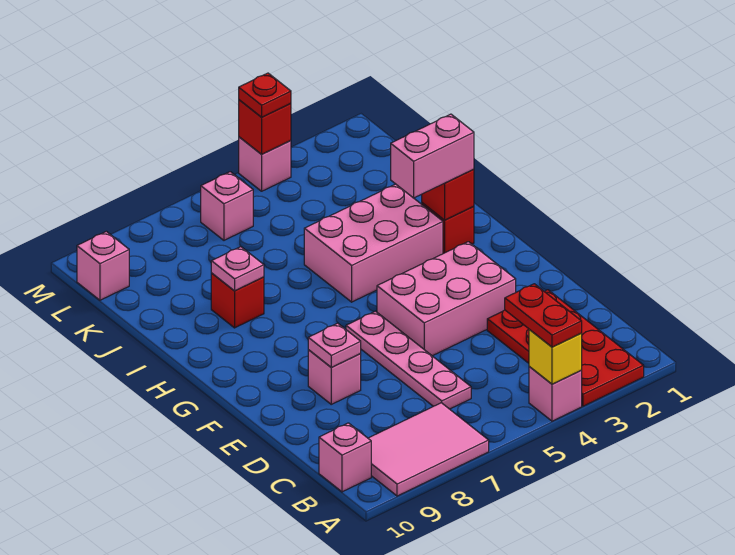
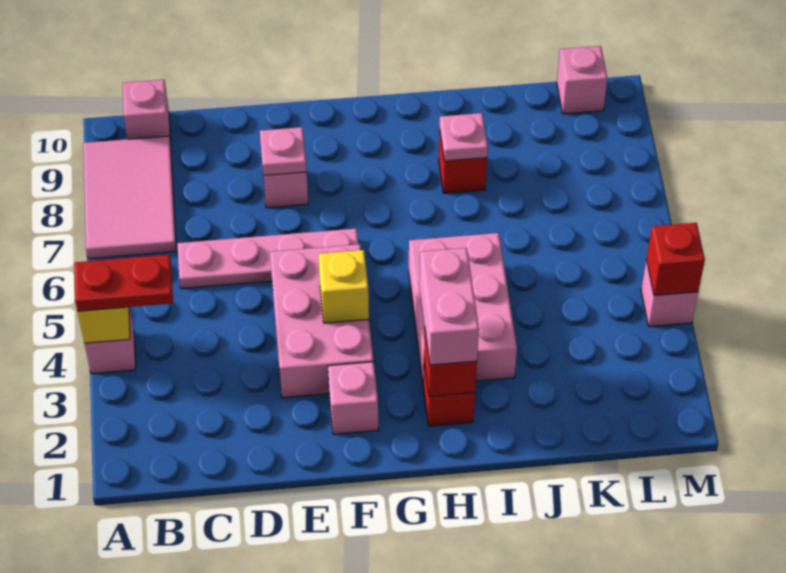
red 2x4 plate [487,290,644,406] -> none
none -> yellow 1x1 brick [318,250,369,323]
pink 1x1 brick [201,172,253,240] -> pink 1x1 brick moved to [328,362,378,434]
red 1x1 plate [239,73,291,117] -> none

